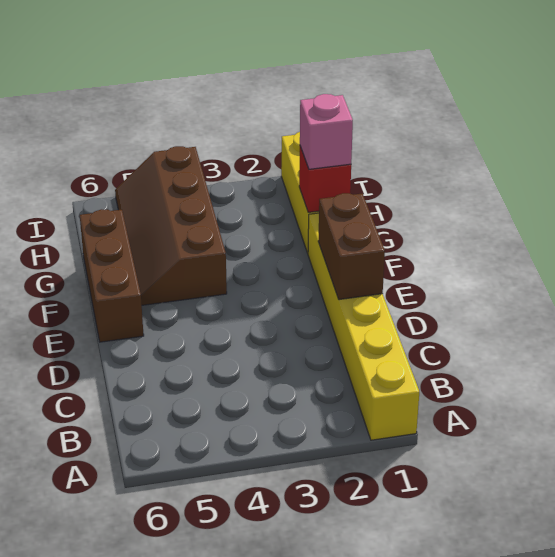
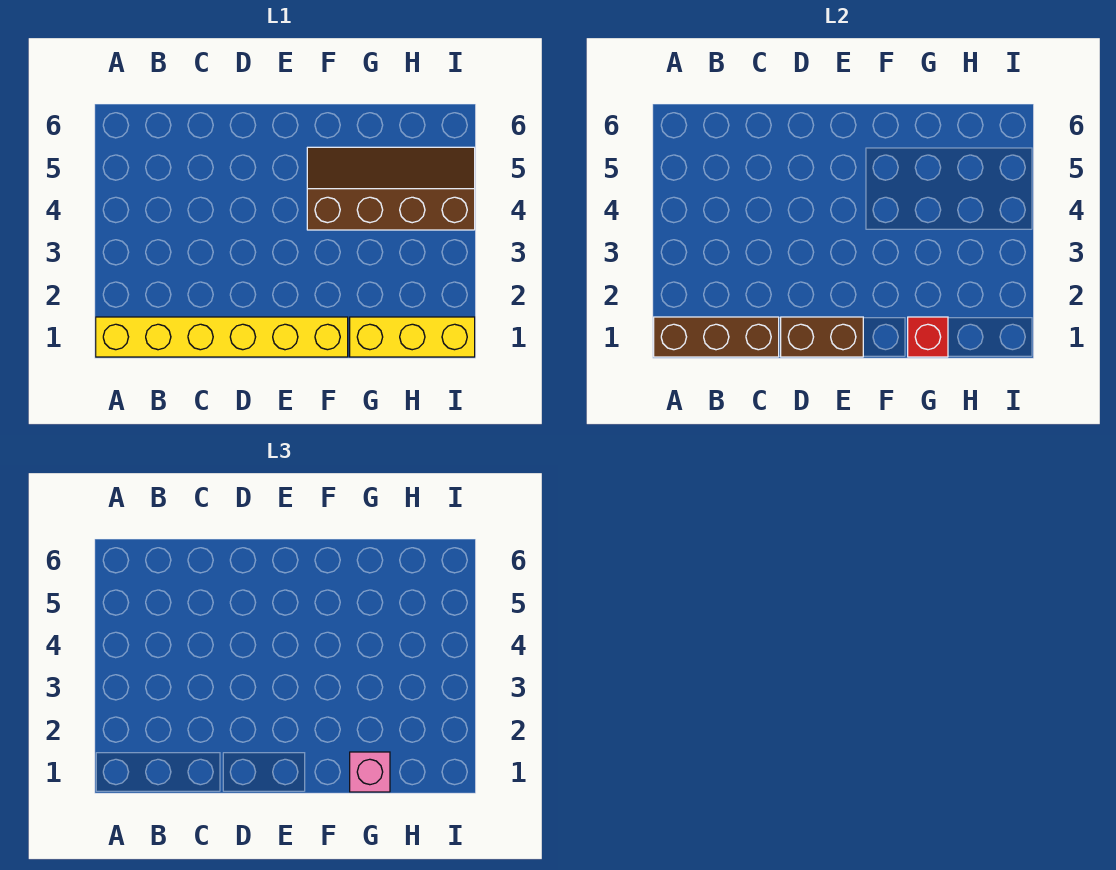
brown 1x3 brick [80,209,144,342] -> brown 1x3 brick moved to [654,317,779,357]

